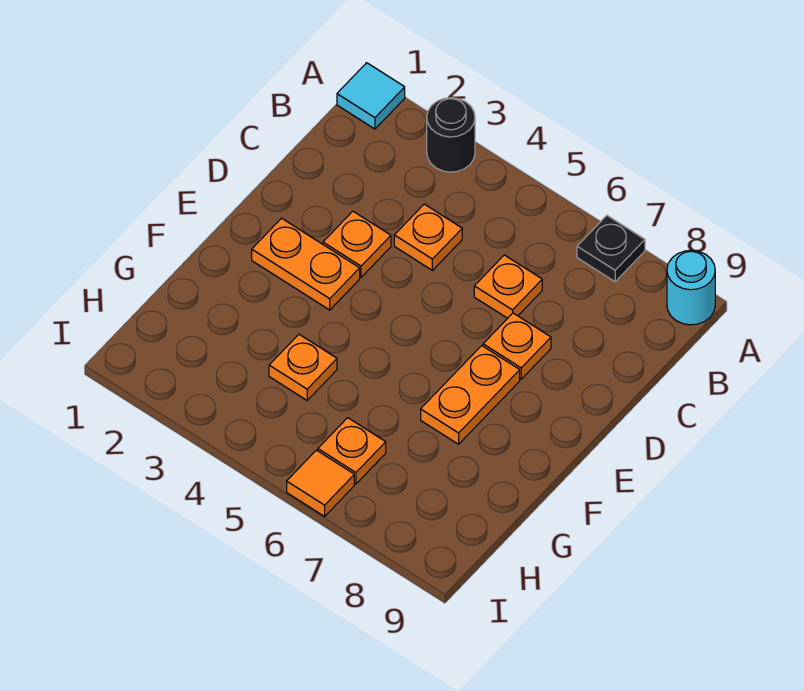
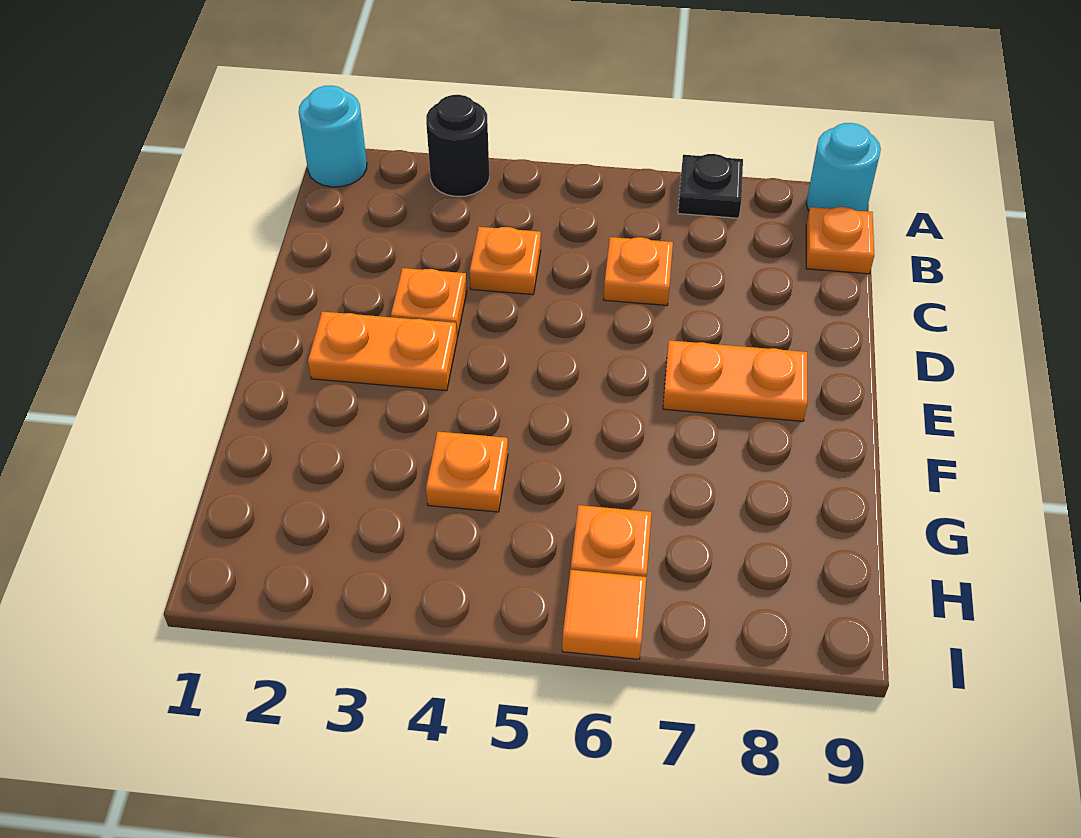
cyan 1x1 tile [337,63,405,129] -> cyan 1x1 round brick [299,86,367,187]
orange 1x1 plate [483,313,551,379] -> orange 1x1 plate moved to [806,207,874,274]
orange 1x2 plate [421,346,520,444] -> orange 1x2 plate turned to [663,340,807,421]

